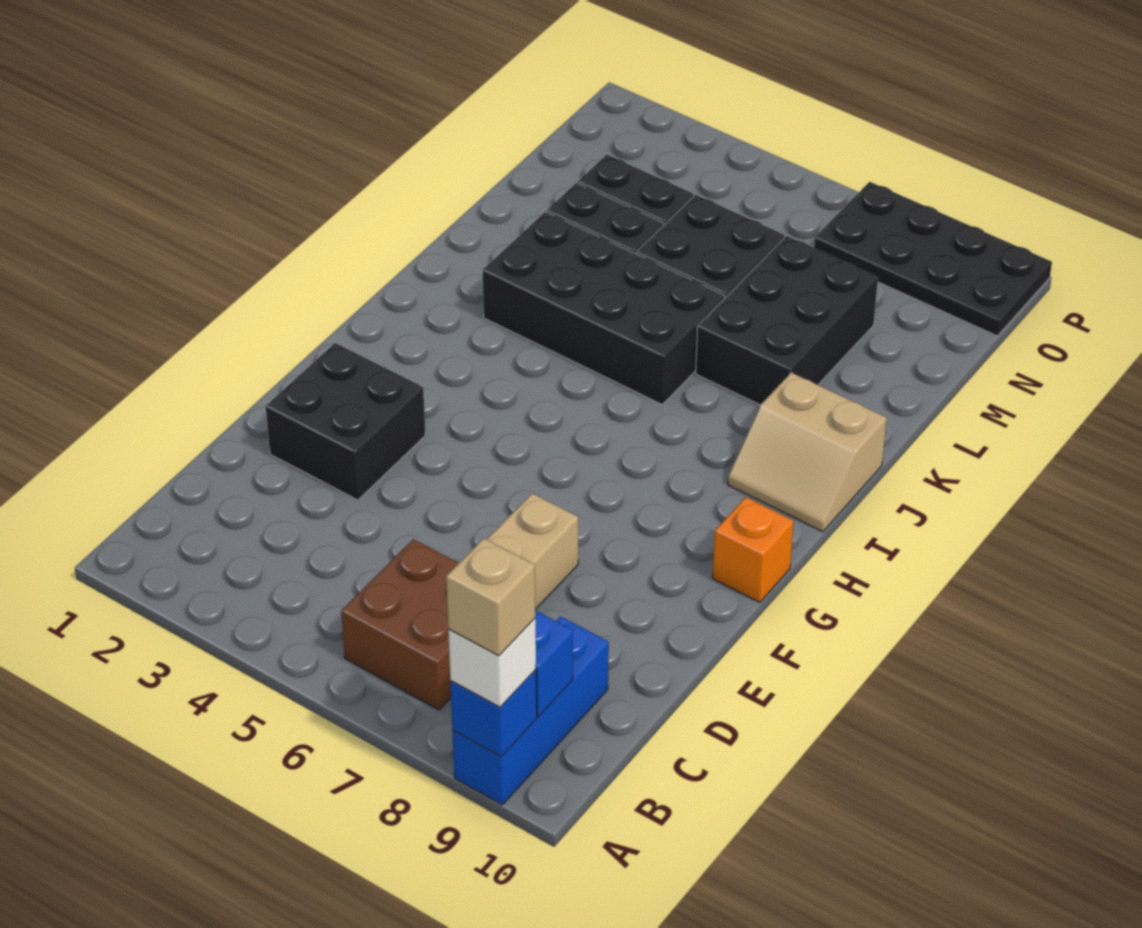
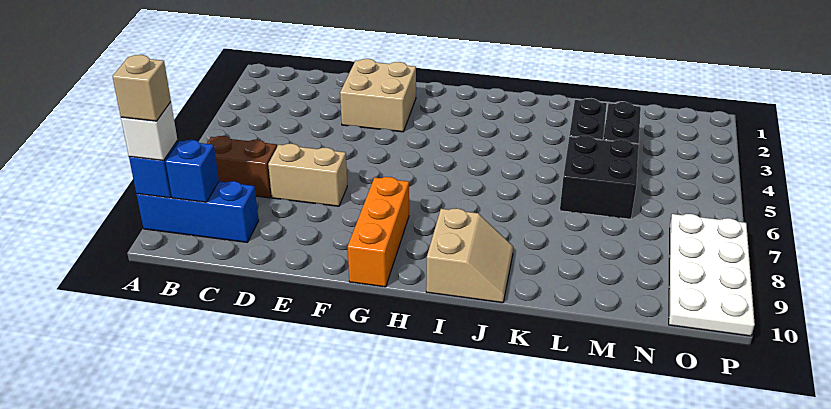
brown 2x2 brick [341,539,459,710] -> brown 1x2 brick [207,136,277,198]
black 2x2 brick [266,343,425,500] -> tan 2x2 brick [340,59,416,132]
orange 1x1 brick [713,497,794,603] -> orange 1x3 brick [348,177,409,287]
tan 2x2 slope [728,373,887,532] -> tan 2x2 slope turned to [426,208,513,303]
black 2x4 brick [483,212,725,404] -> none
black 2x3 brick [696,236,878,405] -> none
black 2x4 plate [814,182,1052,336] -> white 2x4 plate [669,214,755,336]

